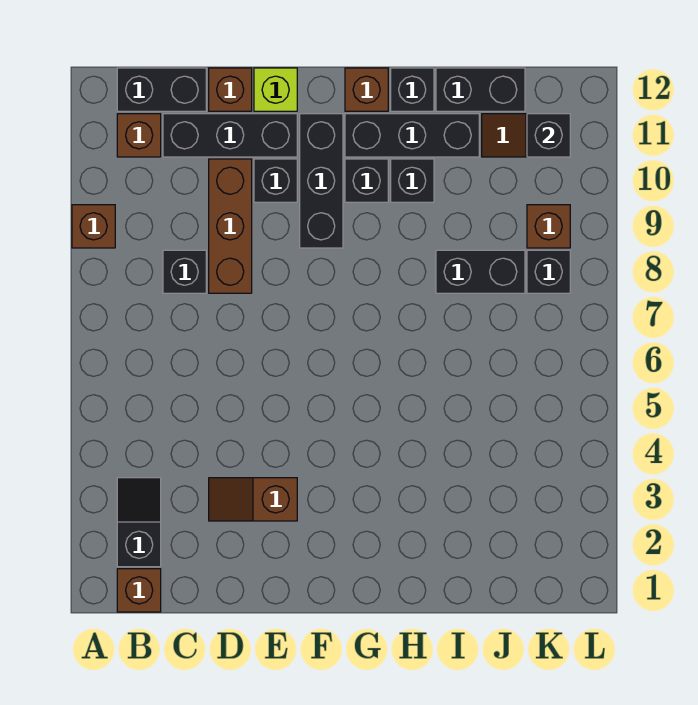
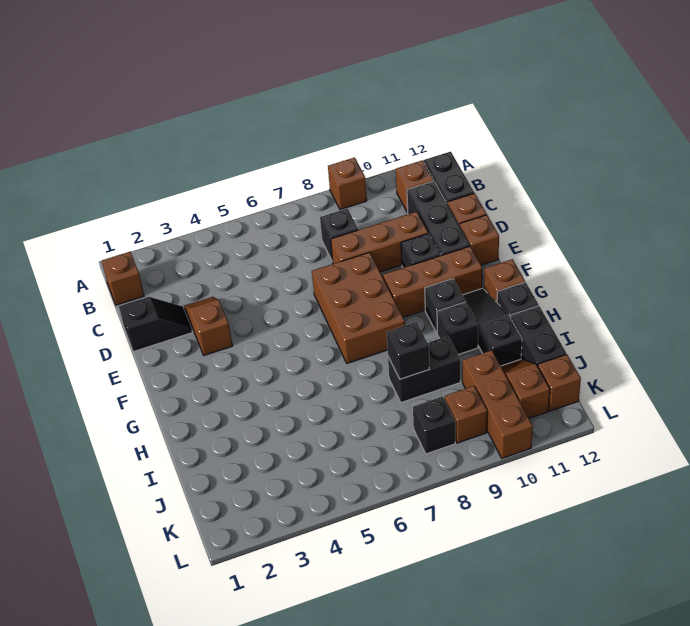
black 1x2 slope [117,478,161,567] -> black 1x2 slope moved to [119,297,192,352]
none -> brown 2x3 brick [312,252,405,363]
lime 1x1 brick [254,68,297,111] -> brown 1x1 brick [460,215,499,265]
black 1x3 brick [300,114,343,248] -> brown 1x3 brick [383,246,482,317]
black 1x3 brick [345,114,479,157] -> black 1x3 slope [462,288,522,366]
black 1x2 brick [436,250,525,293] -> black 1x2 brick turned to [388,336,460,402]
none -> brown 1x3 brick [463,350,533,458]
black 1x1 brick [527,114,570,157] -> black 1x1 brick moved to [387,322,429,379]
none -> brown 1x1 brick [538,354,581,411]

